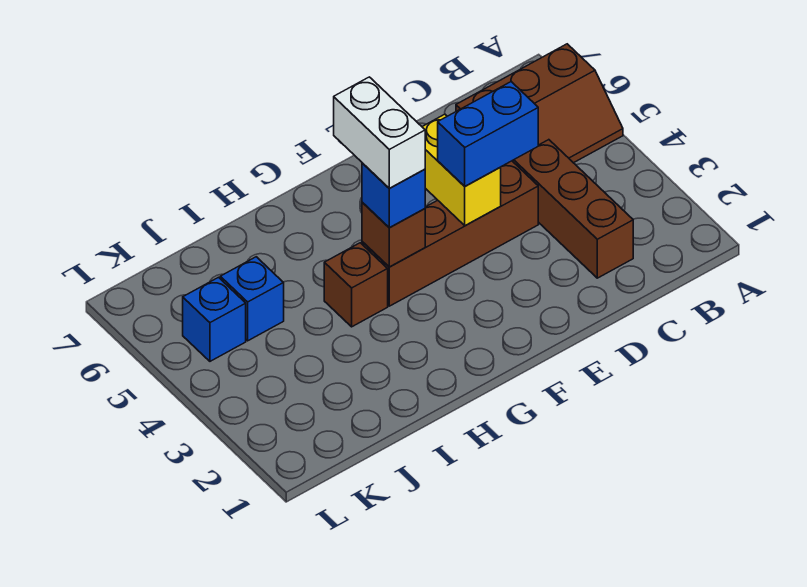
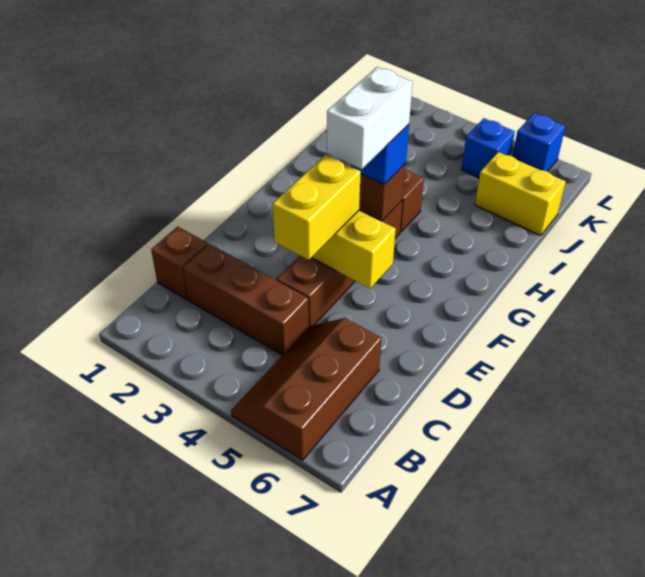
none -> brown 1x1 brick [151,227,208,299]
blue 1x2 brick [438,82,538,186] -> yellow 1x2 brick [273,155,361,260]
white 1x2 brick [334,77,425,188] -> white 1x2 brick turned to [327,67,413,169]
blue 1x1 brick [220,257,284,341] -> blue 1x1 brick moved to [513,113,565,171]
none -> yellow 1x2 brick [475,152,566,236]

